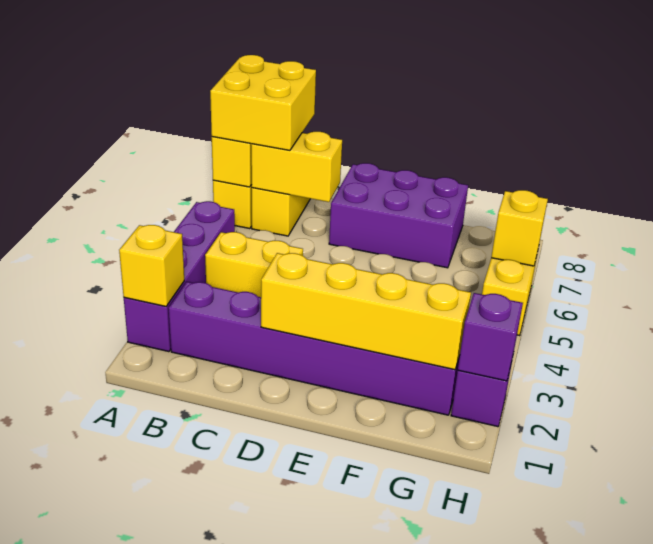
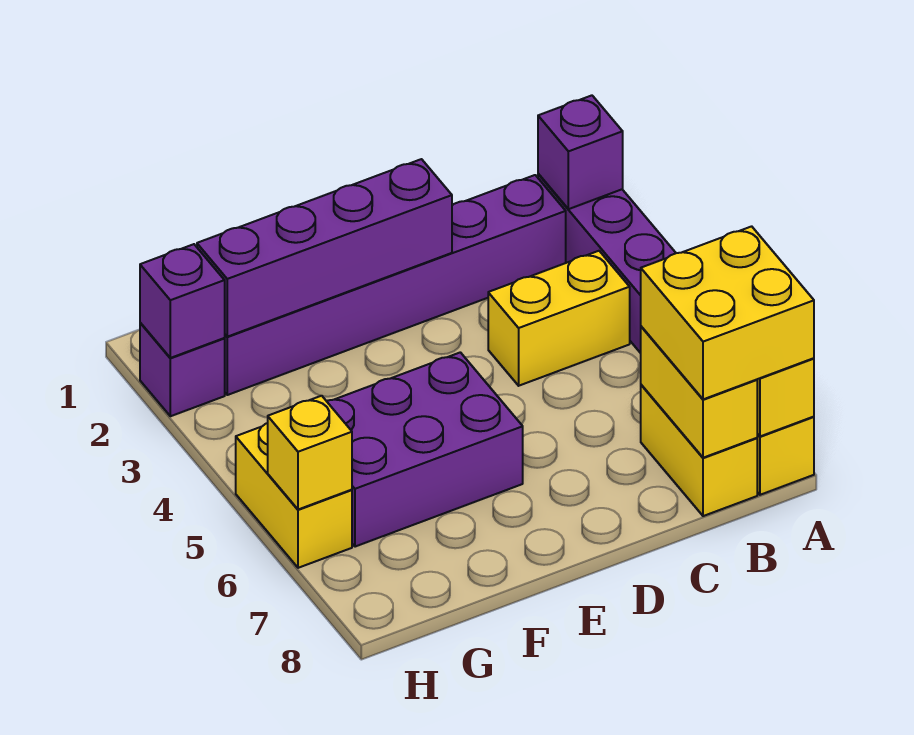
yellow 1x1 brick [119,225,184,306] -> purple 1x1 brick [538,95,623,209]
yellow 1x2 brick [251,132,342,202] -> yellow 1x2 brick turned to [641,326,757,458]
yellow 1x4 brick [261,253,471,370] -> purple 1x4 brick [197,159,452,337]
purple 2x3 brick [329,163,468,268] -> purple 2x3 brick moved to [327,352,523,547]

